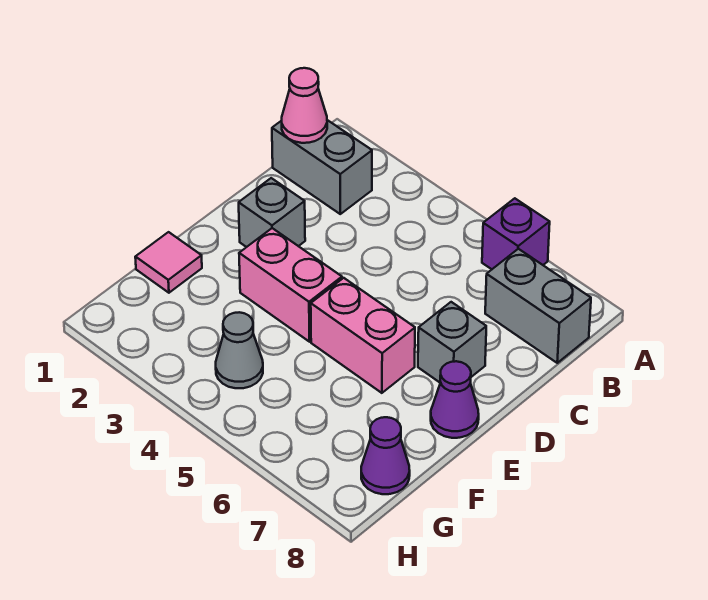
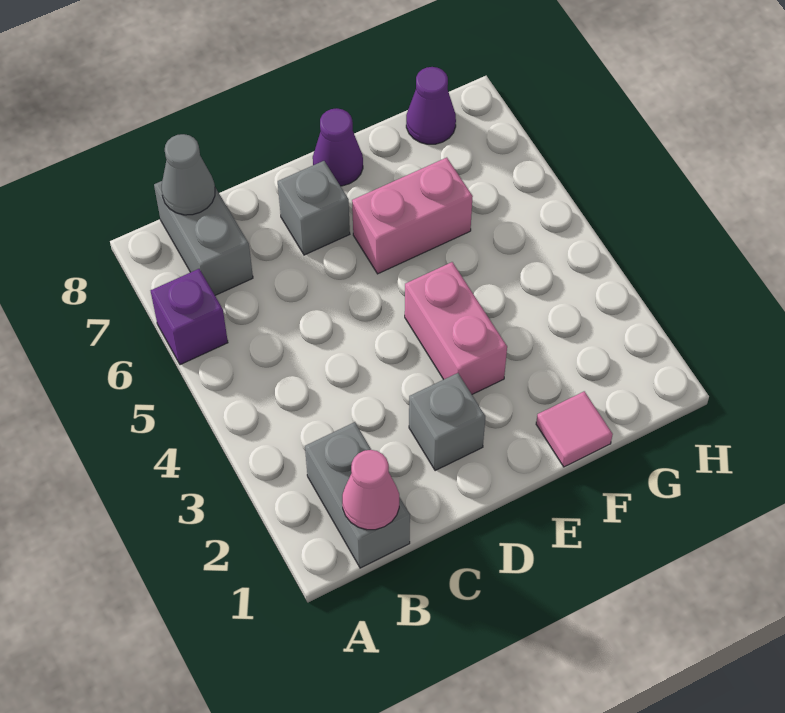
pink 1x2 brick [311,278,415,393] -> pink 1x2 brick turned to [352,158,473,274]
grey 1x1 cone [216,312,263,388] -> grey 1x1 cone moved to [162,134,215,215]

